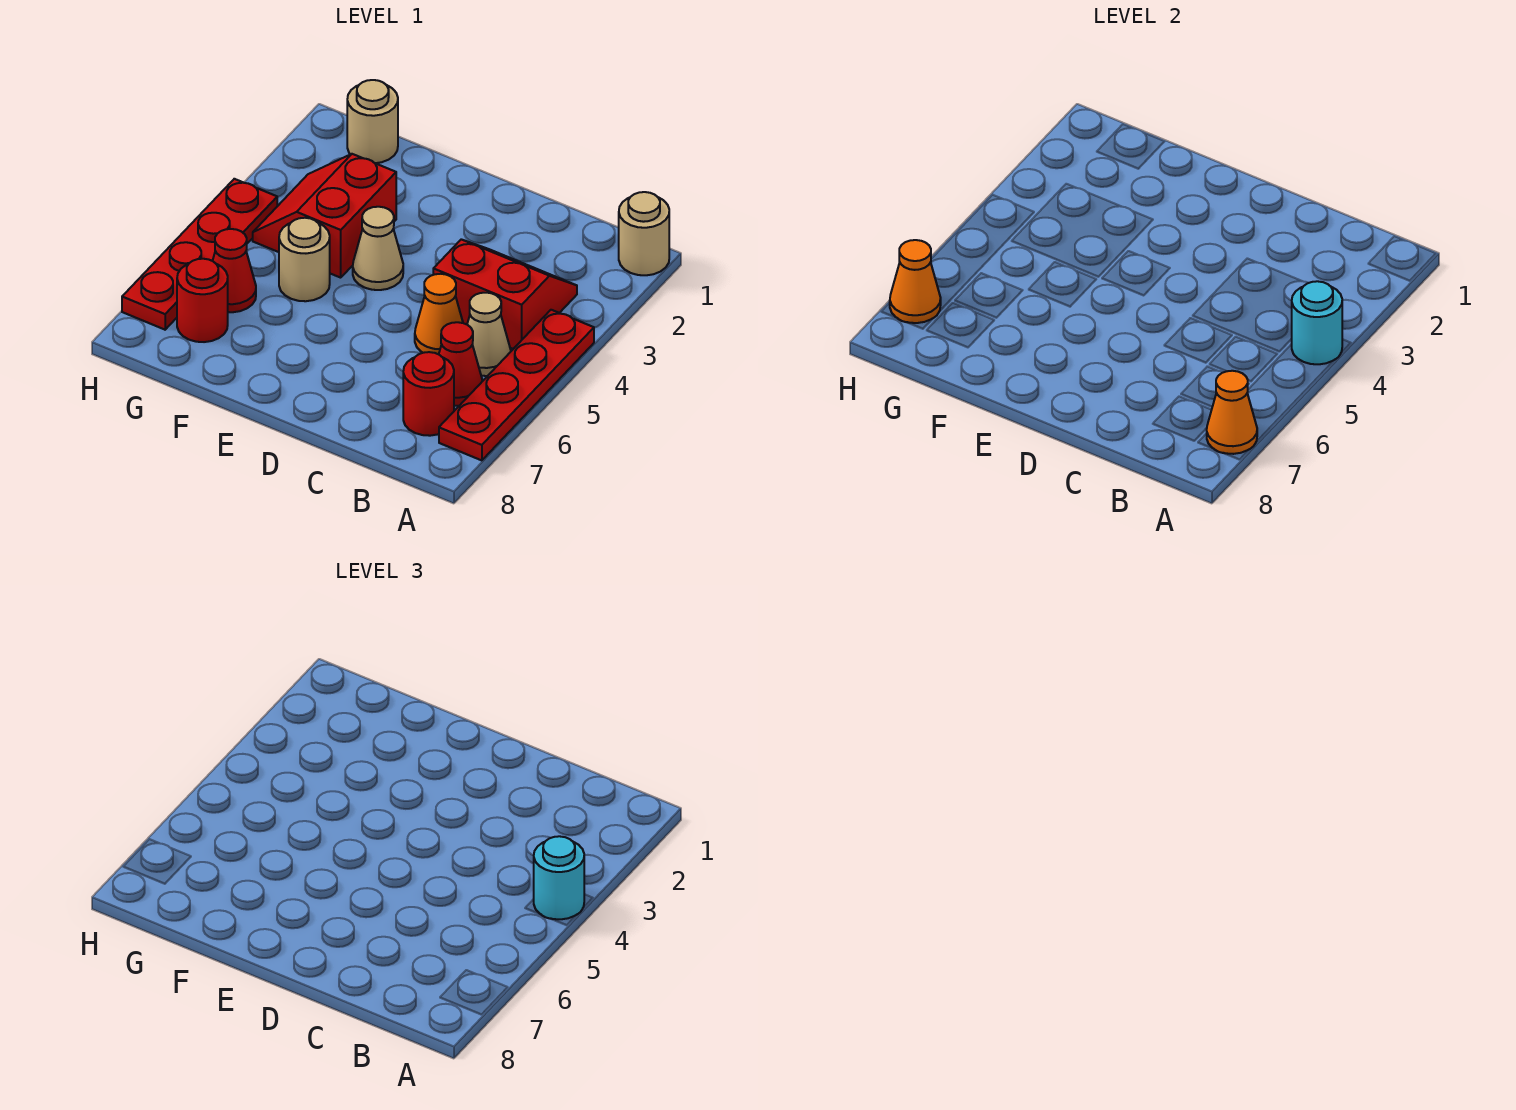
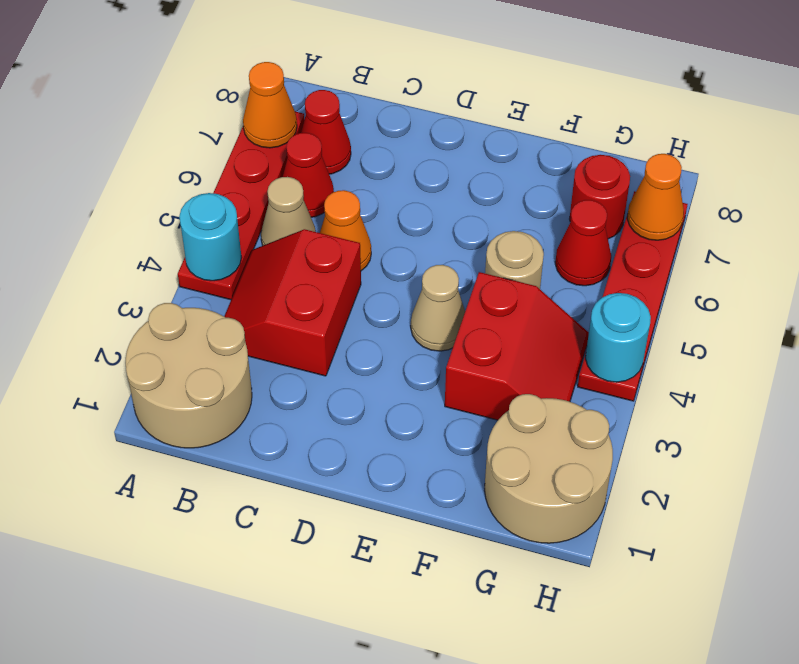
tan 1x1 round brick [619,192,669,275] -> tan 2x2 round brick [126,303,252,448]
cyan 1x1 round brick [534,836,584,919] -> cyan 1x1 round brick moved to [586,293,651,382]
red 2x2 slope [433,239,577,349] -> red 2x2 slope turned to [224,229,361,376]
red 1x1 round brick [403,352,454,436] -> red 1x1 cone [301,90,351,174]
tan 1x1 round brick [347,80,398,163] -> tan 2x2 round brick [485,394,613,543]

